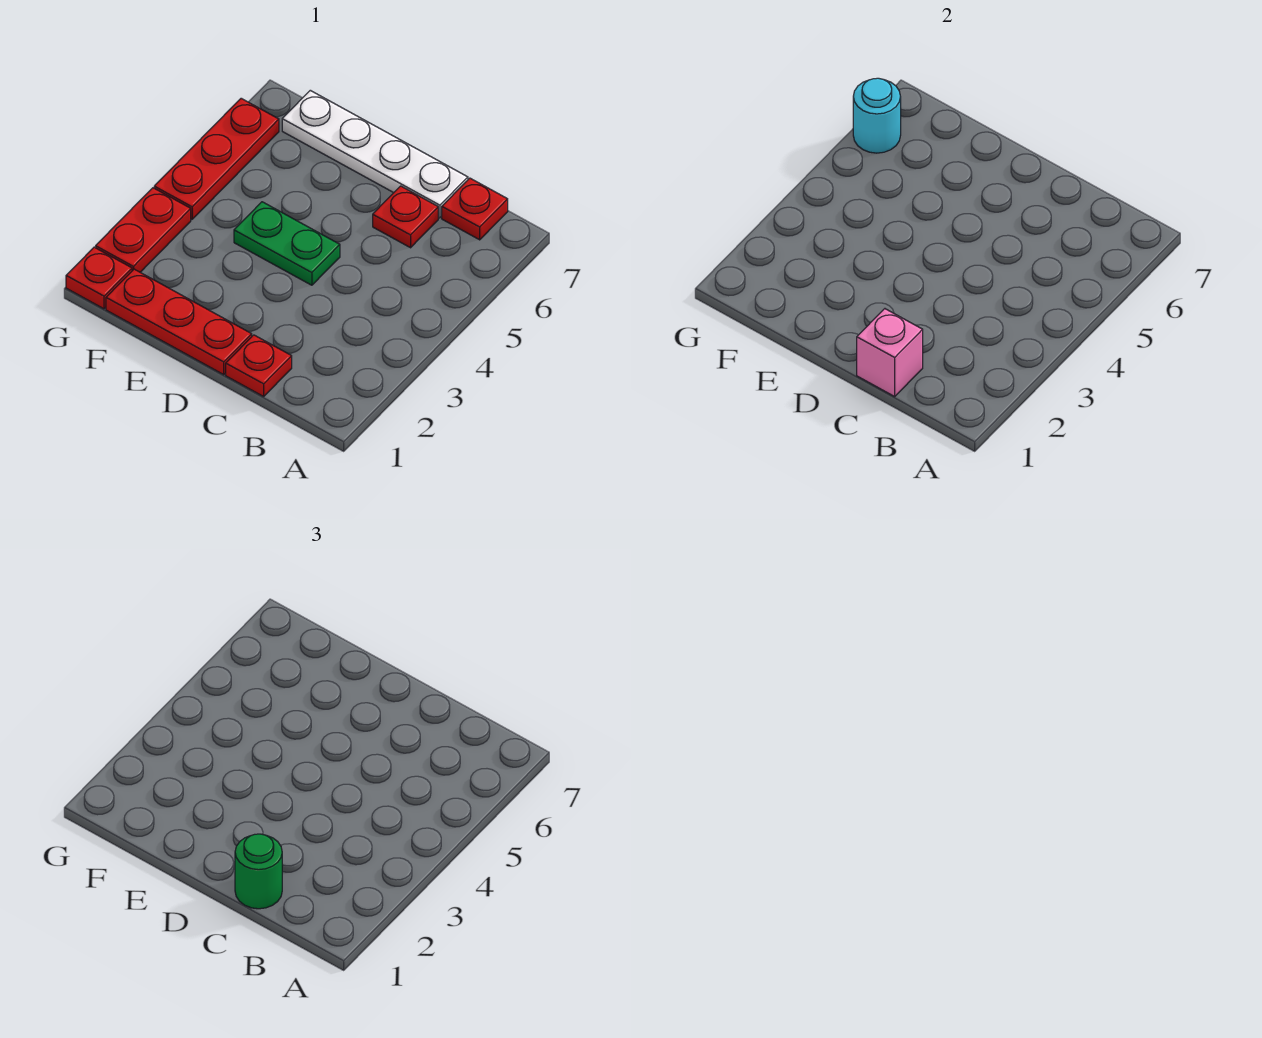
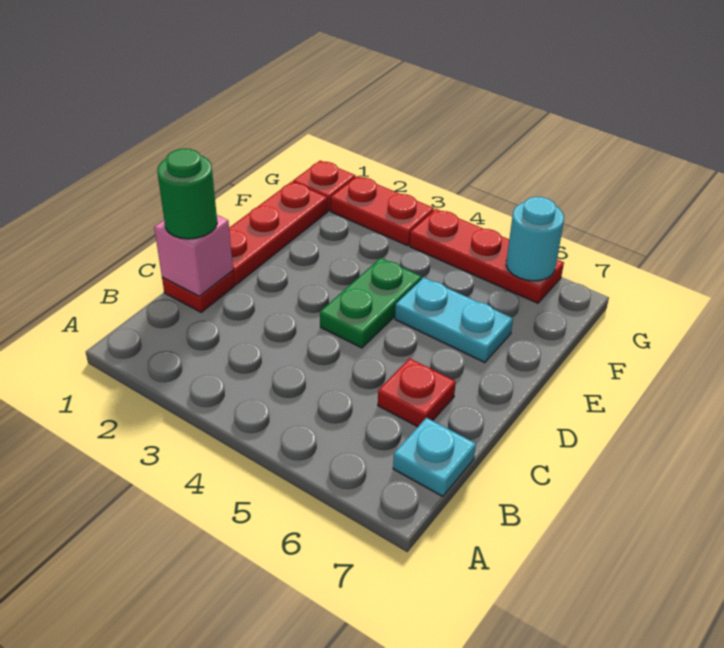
red 1x1 plate [442,178,508,240] -> cyan 1x1 plate [393,418,476,496]
white 1x4 plate [282,90,468,218] -> none
none -> cyan 1x2 plate [395,278,513,363]

